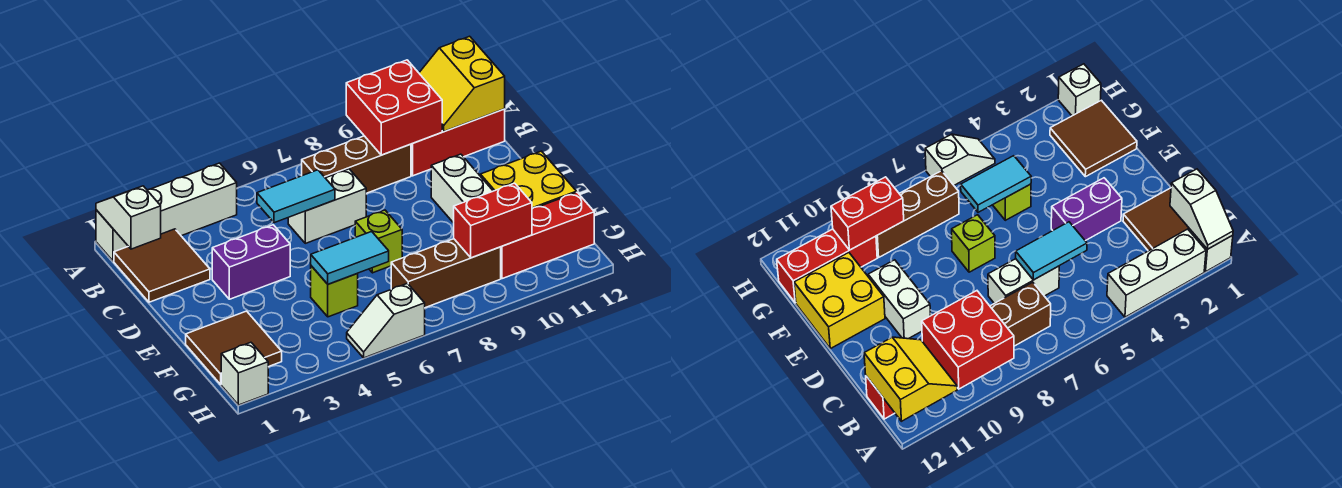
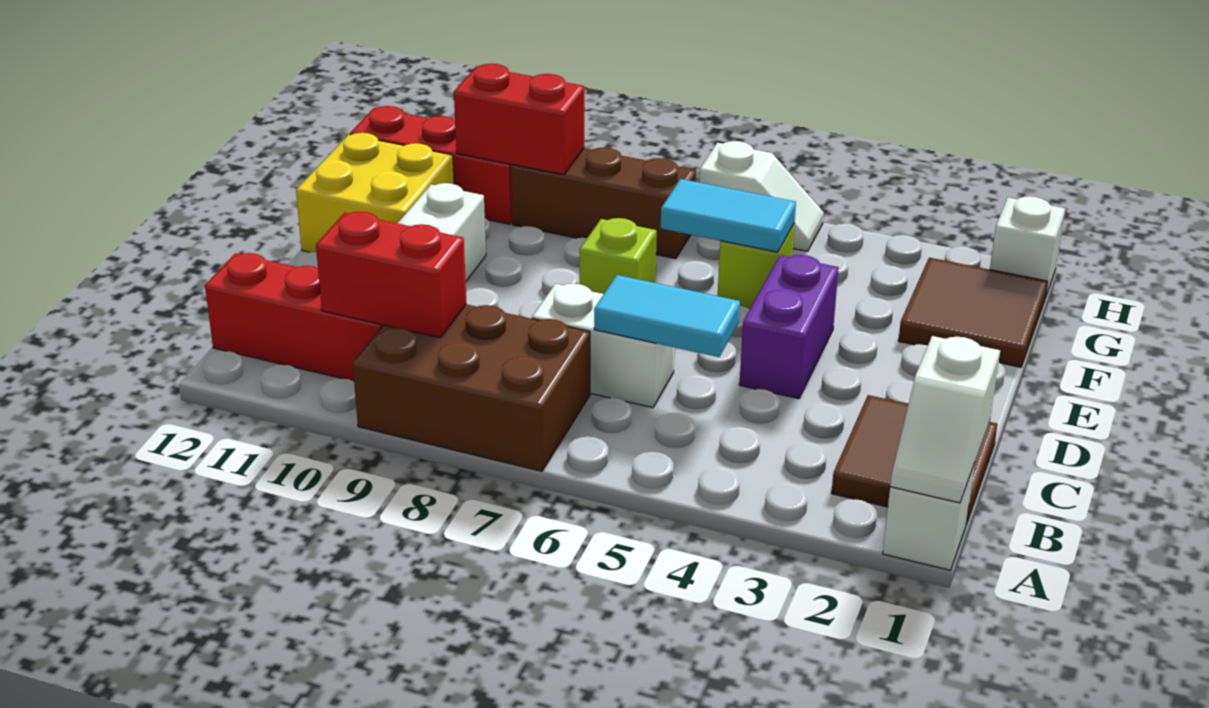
white 1x3 brick [147,163,237,236] -> none
red 2x2 brick [346,60,442,155] -> red 1x2 brick [316,212,466,338]
yellow 2x2 slope [419,36,505,132] -> none
brown 1x3 brick [302,136,411,193] -> brown 2x3 brick [353,304,590,471]
purple 1x2 brick [212,225,290,299] -> purple 1x2 brick turned to [739,255,839,399]

